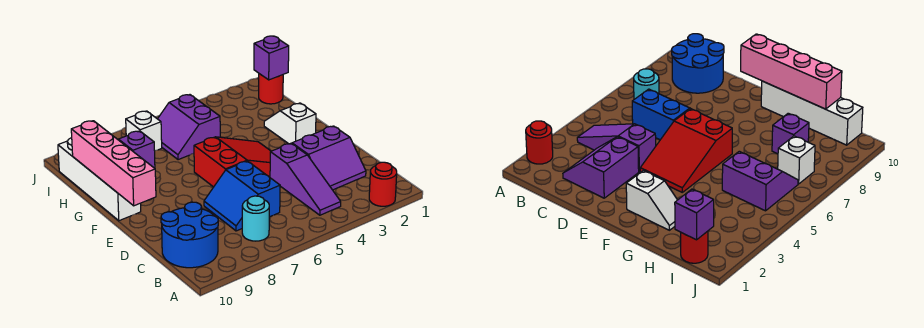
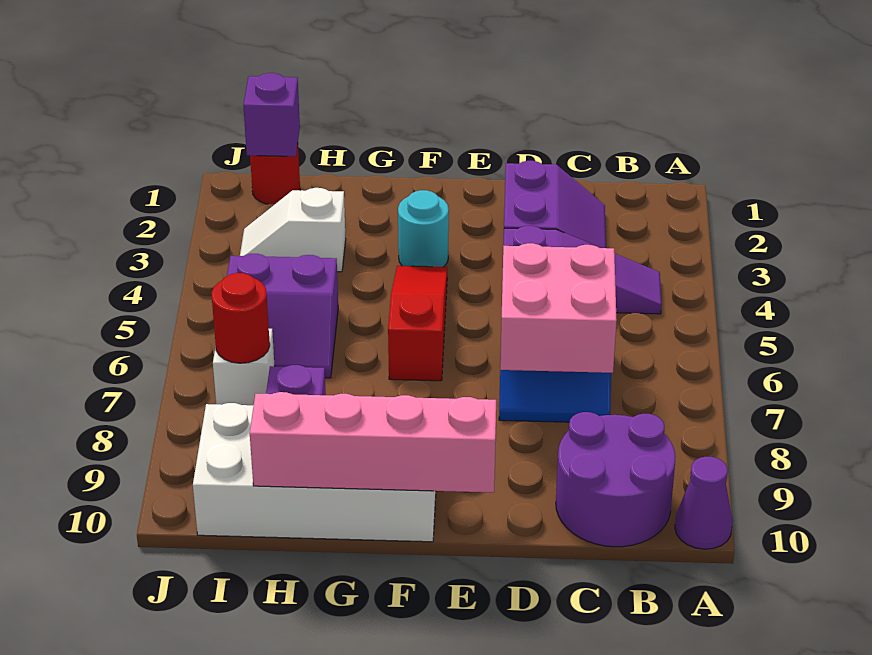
red 1x1 round brick [369,162,397,206] -> red 1x1 round brick moved to [211,273,270,363]
none -> purple 1x1 cone [675,457,733,549]
cyan 1x1 round brick [242,196,269,241] -> cyan 1x1 round brick moved to [398,190,449,267]
blue 2x2 round brick [161,202,218,268] -> purple 2x2 round brick [556,412,675,547]
none -> pink 2x2 brick [500,243,617,373]
red 2x3 slope [194,137,271,187] -> red 1x3 slope [388,266,447,381]
white 1x2 slope [264,103,316,144] -> white 1x2 slope moved to [240,188,346,272]
white 1x4 brick [58,138,141,221] -> white 2x4 brick [193,403,436,542]

